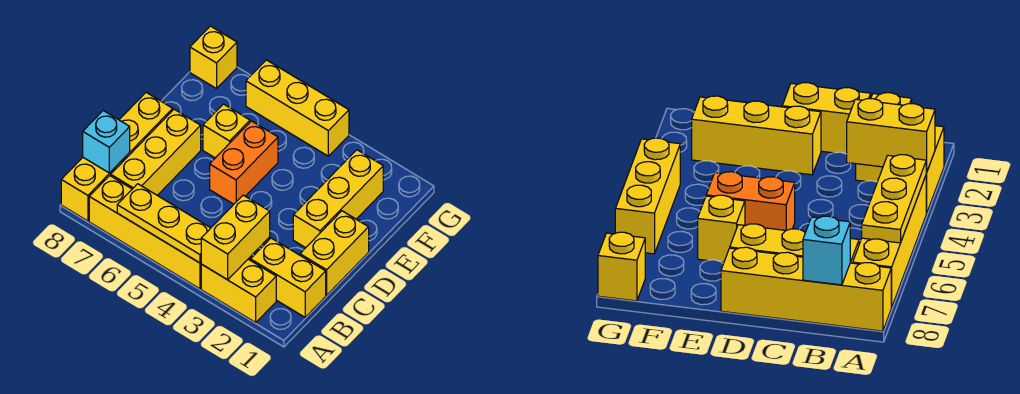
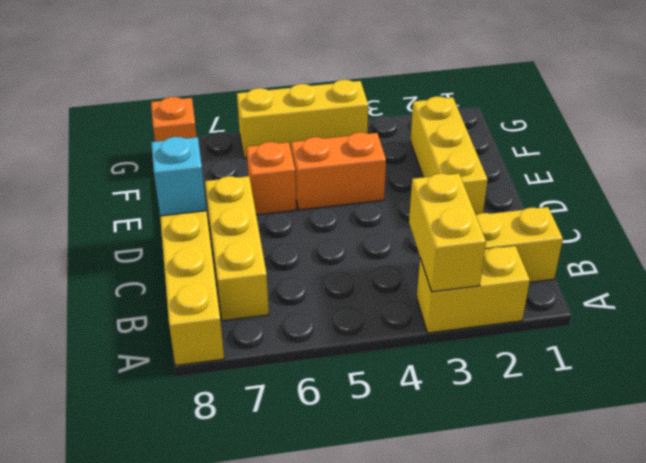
yellow 1x4 brick [89,176,201,289] -> none
yellow 1x3 plate [117,184,210,263] -> none
cyan 1x1 brick [83,111,130,173] -> cyan 1x1 brick moved to [151,137,206,216]
yellow 1x2 brick [300,211,369,295] -> none
orange 1x2 brick [210,121,278,204] -> orange 1x2 brick turned to [291,132,386,210]
yellow 1x1 brick [203,104,250,158] -> orange 1x1 brick [246,142,296,215]
yellow 1x1 brick [190,26,237,89] -> orange 1x1 brick [151,97,197,142]

